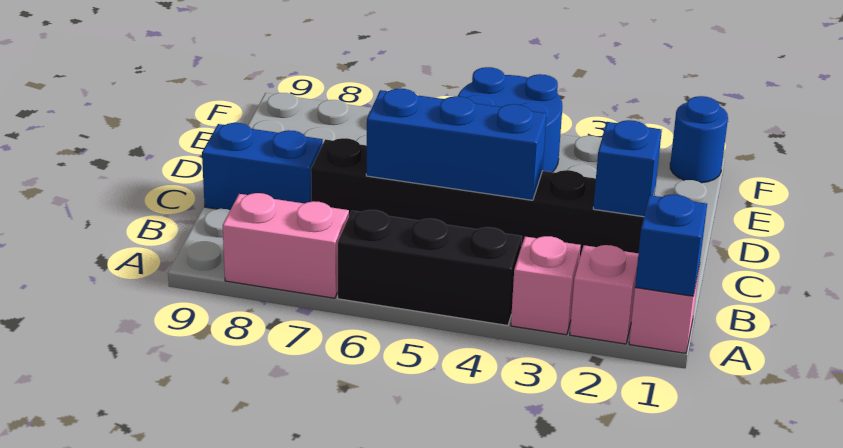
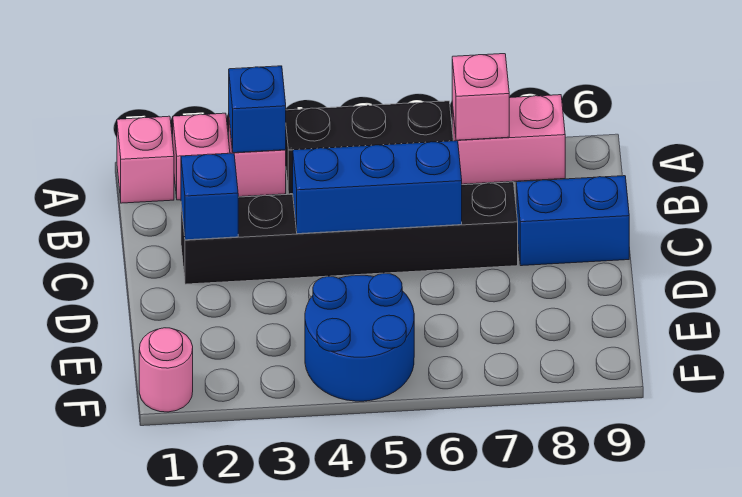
blue 1x1 brick [635,194,707,296] -> blue 1x1 brick moved to [229,66,286,153]
none -> pink 1x1 brick [452,54,509,140]
blue 1x1 round brick [670,96,728,183] -> pink 1x1 round brick [139,328,193,412]

